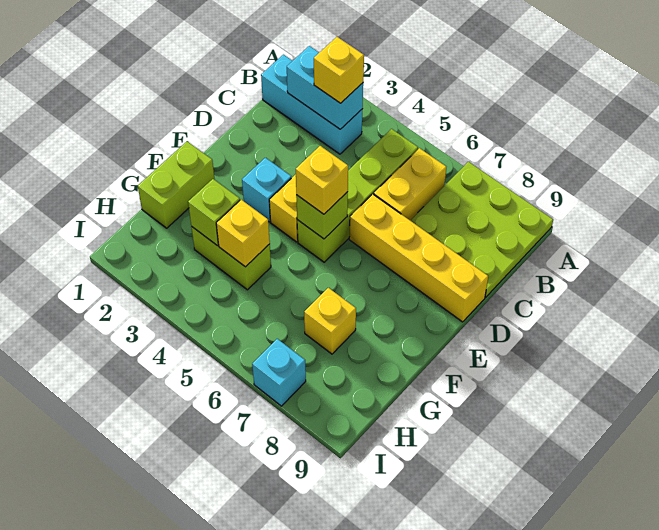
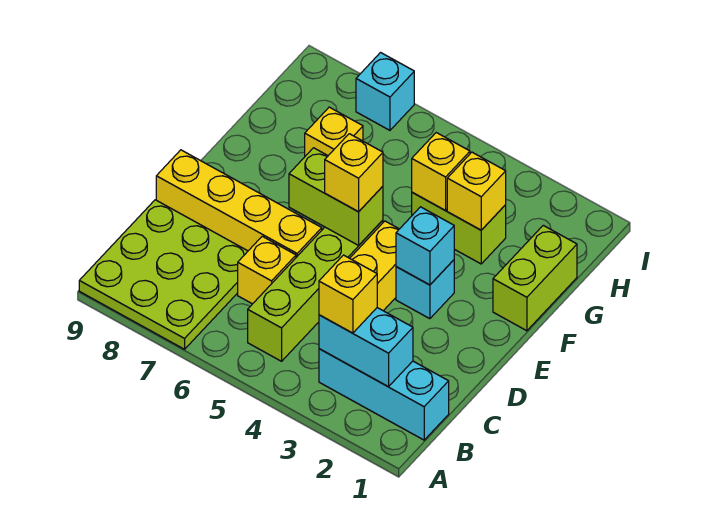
yellow 1x2 brick [374,148,446,220] -> yellow 1x1 brick [238,236,296,304]
none -> cyan 1x1 brick [396,207,454,285]
lime 1x1 brick [296,192,348,239] -> lime 1x2 brick [289,148,383,245]
lime 1x1 brick [188,179,240,246] -> yellow 1x1 brick [447,152,506,230]

